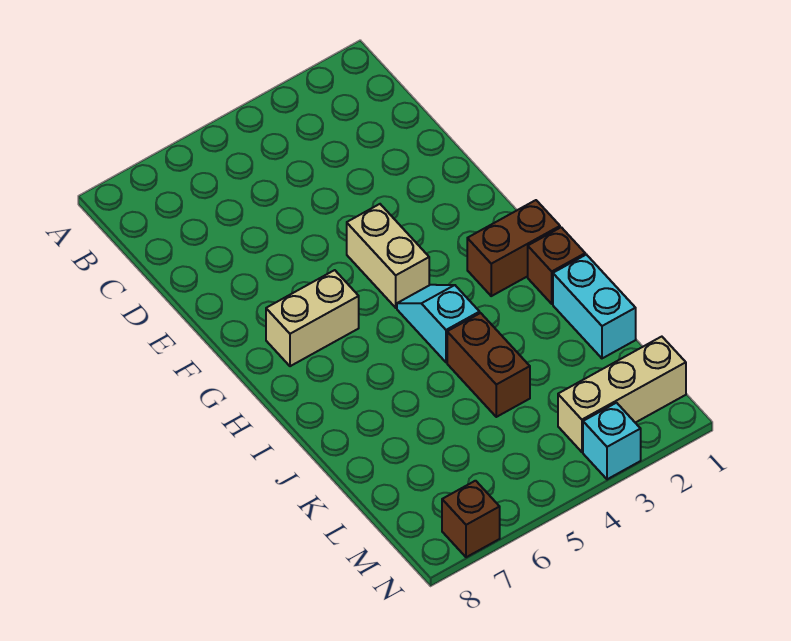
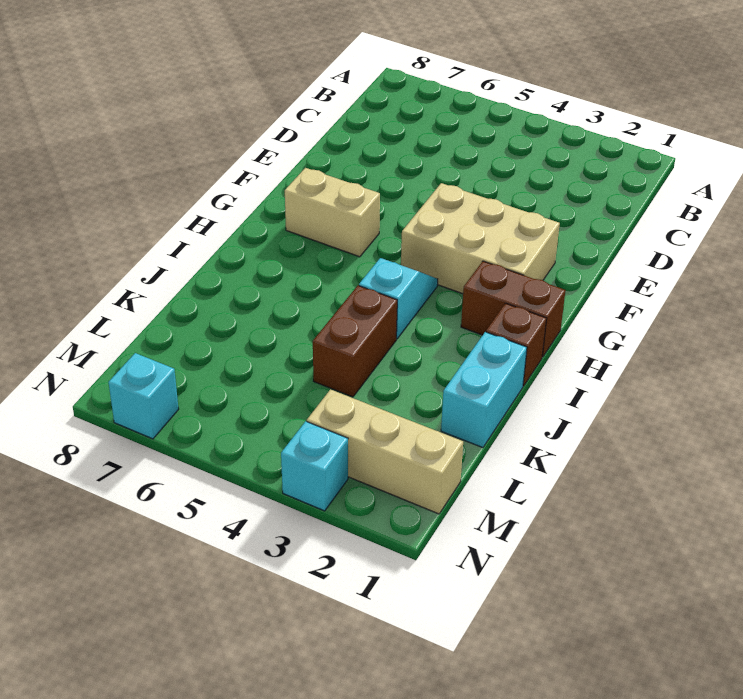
tan 1x2 brick [347,204,429,308] -> tan 2x3 brick [401,183,560,294]
brown 1x1 brick [442,481,500,557] -> cyan 1x1 brick [108,353,179,439]

